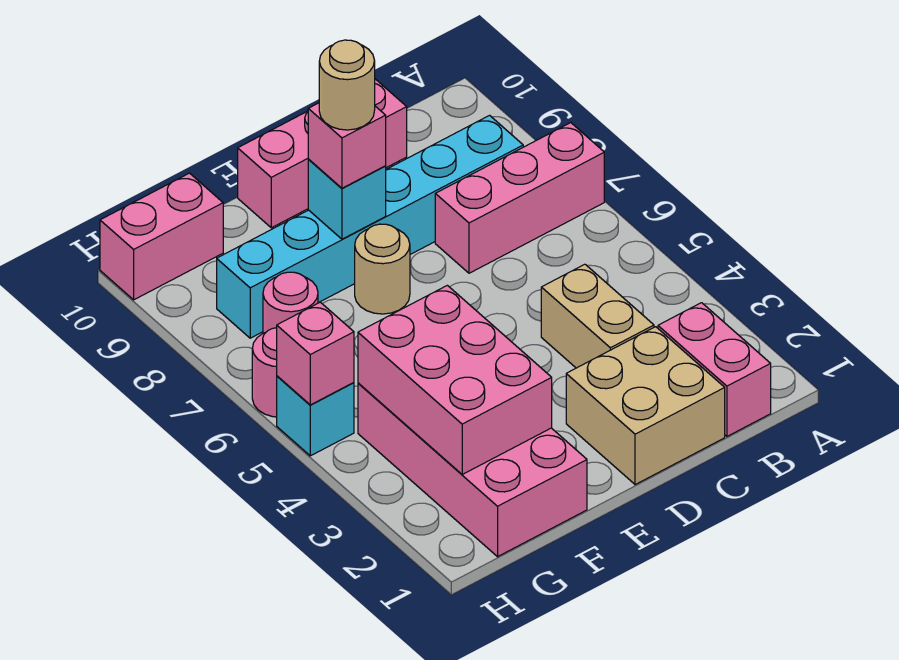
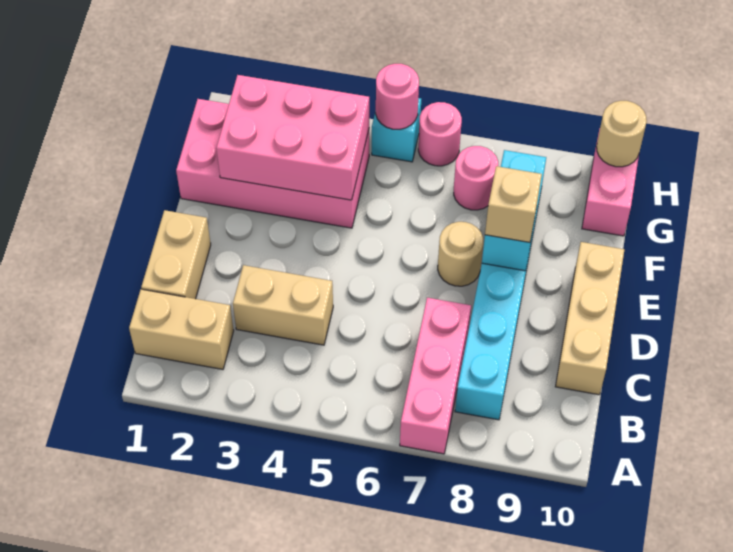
pink 1x2 brick [658,303,771,436] -> tan 1x2 brick [129,289,234,369]
tan 2x2 brick [566,327,725,485] -> tan 1x2 brick [141,210,211,299]
pink 1x3 brick [238,79,407,228] -> tan 1x3 brick [555,242,624,395]
pink 1x1 brick [308,103,386,188] -> tan 1x1 brick [485,166,542,242]
tan 1x1 round brick [319,40,375,130] -> tan 1x1 round brick moved to [597,101,647,167]
pink 1x1 brick [277,302,354,405] -> pink 1x1 round brick [376,64,419,129]

